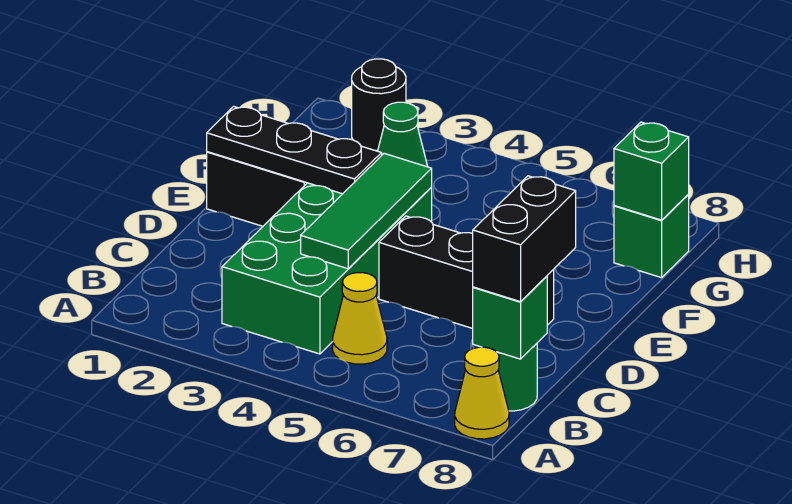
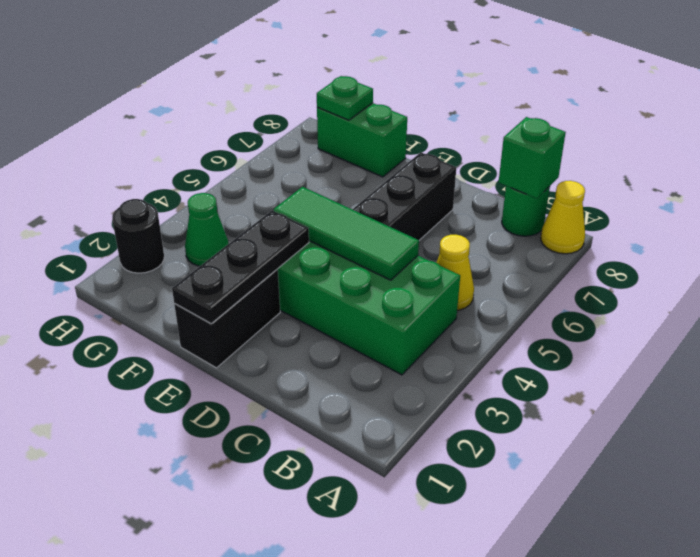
black 1x2 brick [473,176,576,302] -> none
green 1x1 brick [614,195,689,278] -> green 1x2 brick [317,103,407,177]
green 1x1 brick [614,122,689,220] -> green 1x1 plate [317,76,373,120]

